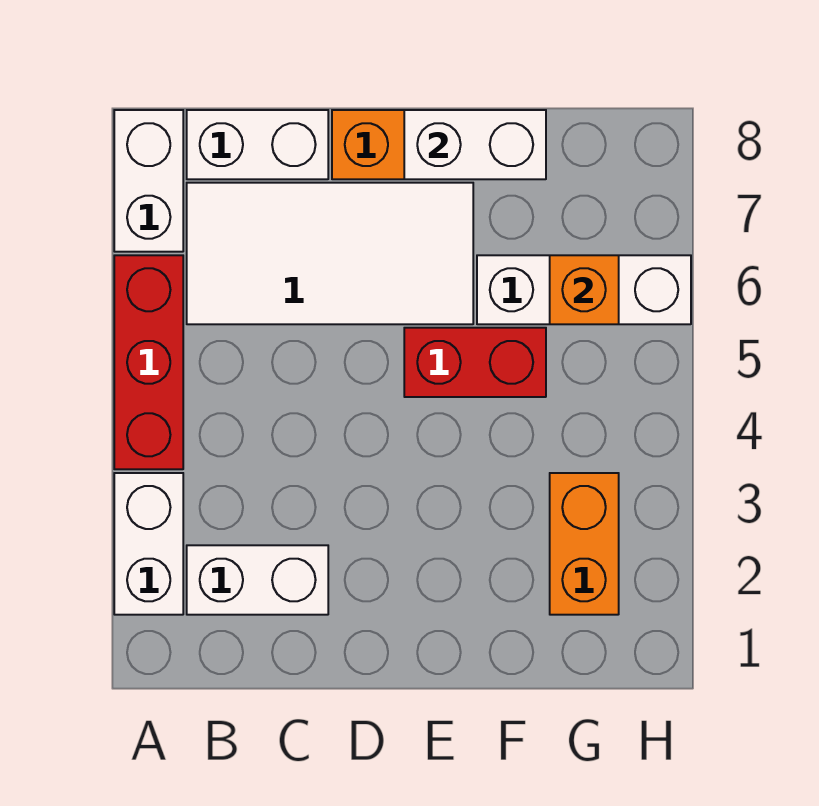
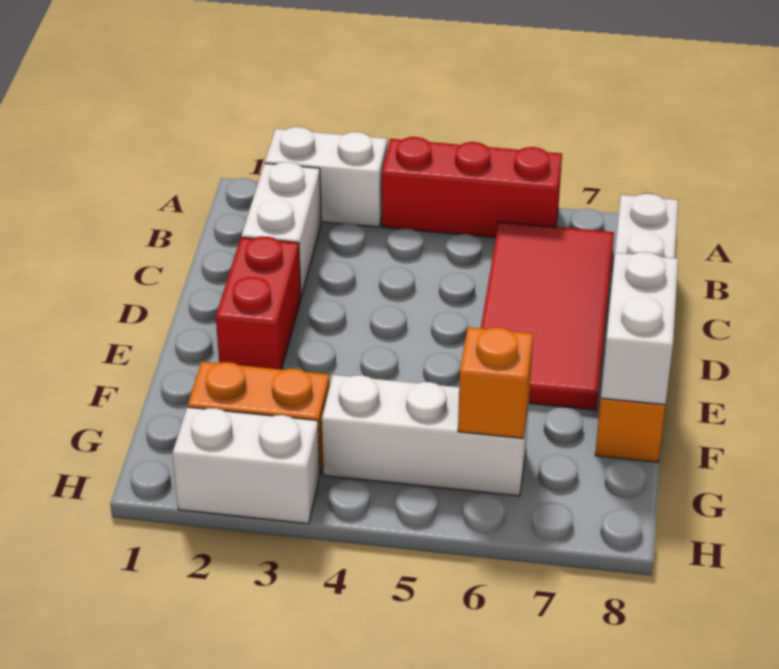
white 1x2 brick [114,110,183,252] -> white 1x2 brick moved to [173,407,320,524]
white 2x4 tile [187,183,473,324] -> red 2x4 tile [481,222,614,410]
red 1x2 brick [404,328,546,397] -> red 1x2 brick moved to [216,237,301,370]
white 1x3 brick [477,255,691,324] -> white 1x3 brick turned to [322,375,529,496]

